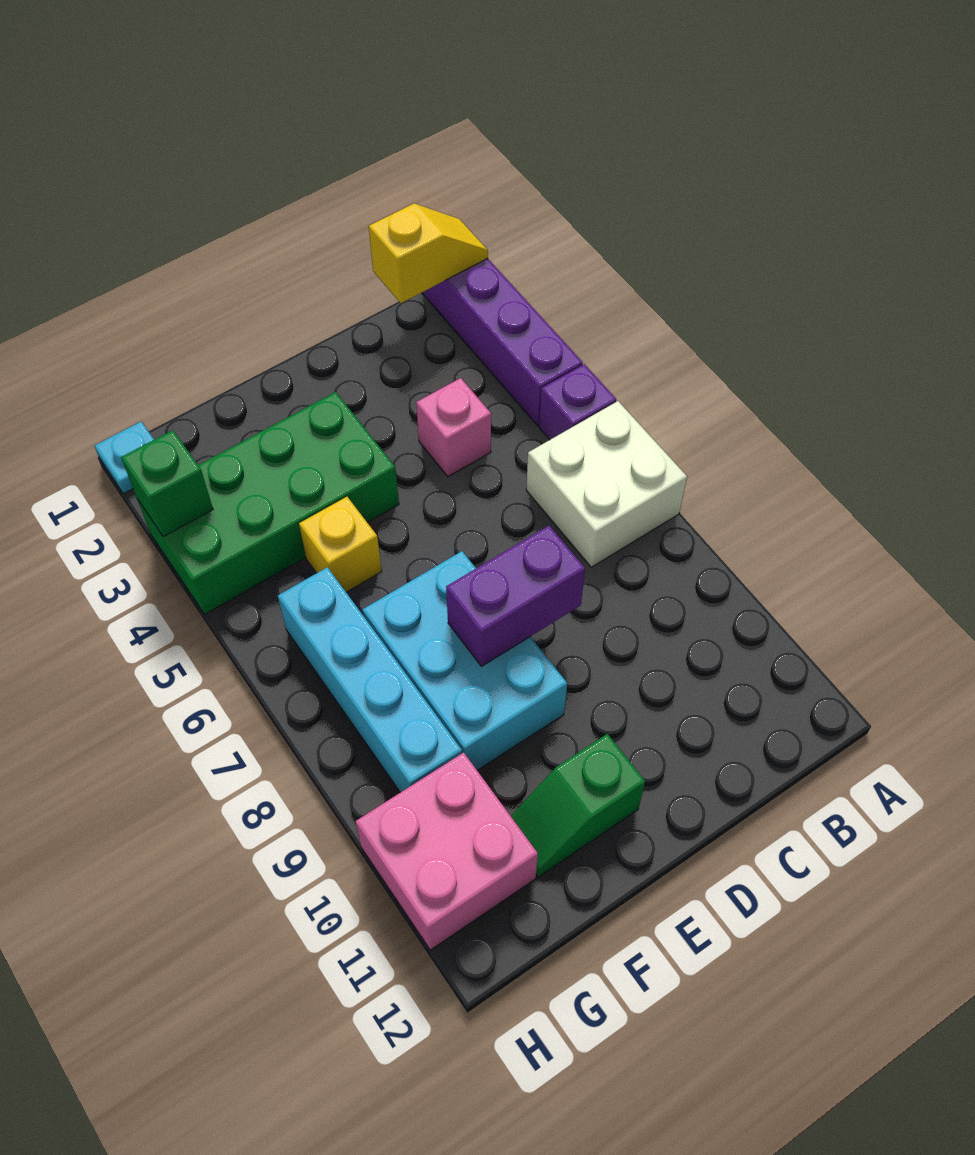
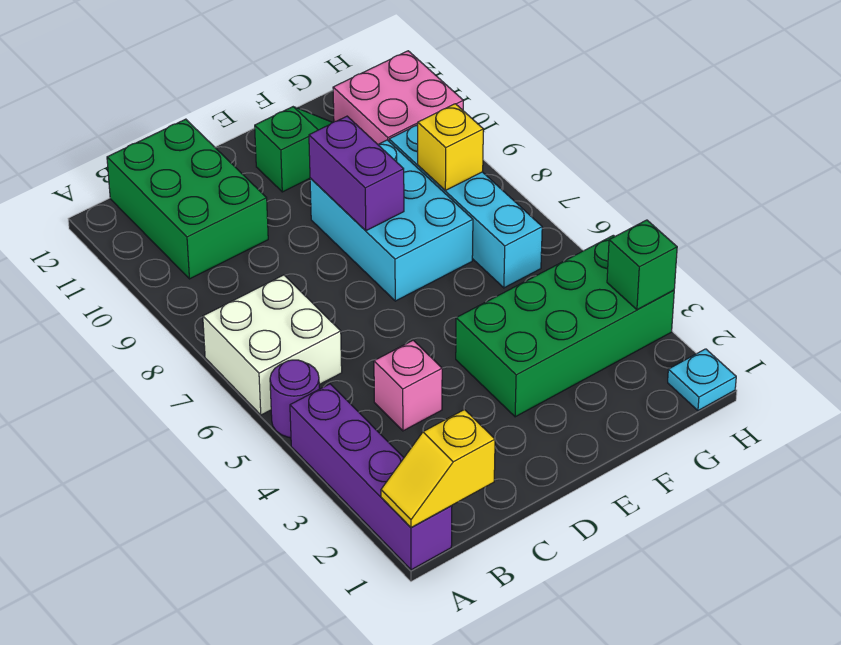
purple 1x1 brick [539,364,616,440] -> purple 1x1 round brick [270,360,319,438]
none -> green 2x3 brick [107,119,268,279]
purple 1x2 brick [446,526,585,666] -> purple 1x2 brick turned to [309,116,404,231]
yellow 1x1 brick [299,497,382,592] -> yellow 1x1 brick moved to [418,104,483,190]

